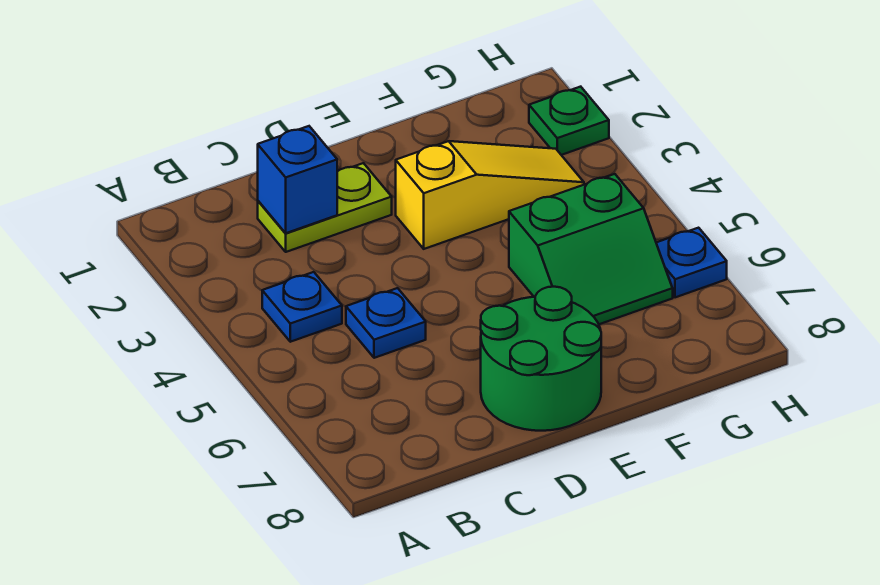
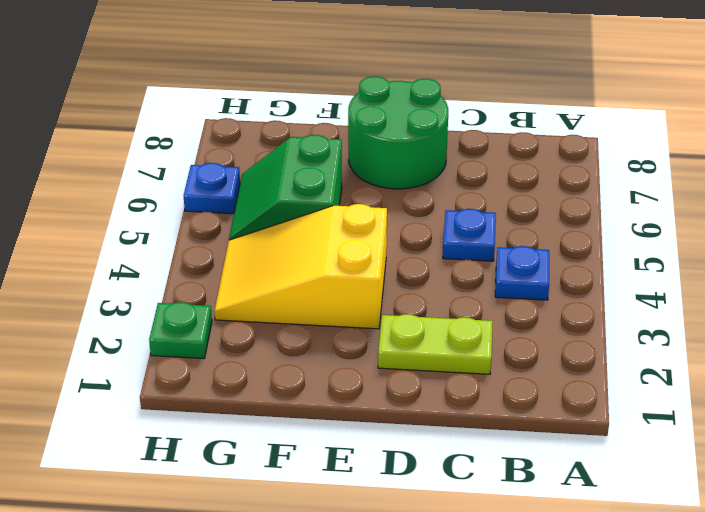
blue 1x1 brick [258,126,337,233] -> none
yellow 1x3 slope [396,141,584,249] -> yellow 2x3 slope [214,204,387,329]
green 2x2 slope [509,174,673,324] -> green 2x2 slope turned to [229,135,342,240]

